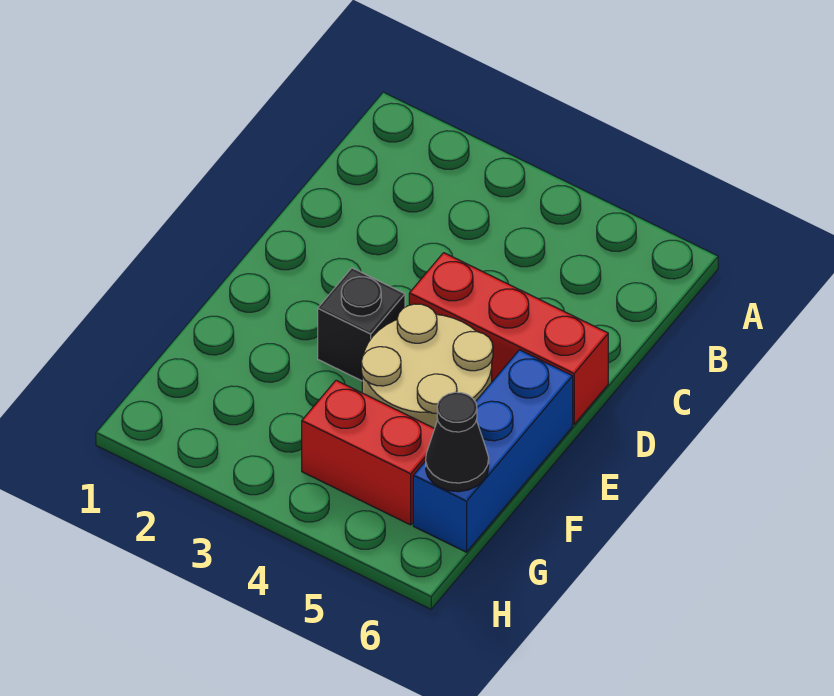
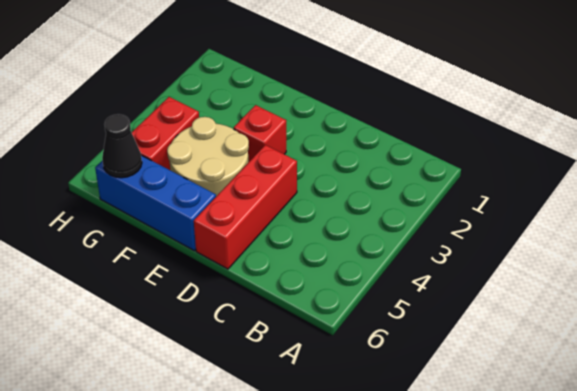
black 1x1 brick [318,268,405,381] -> red 1x1 brick [234,105,286,162]

